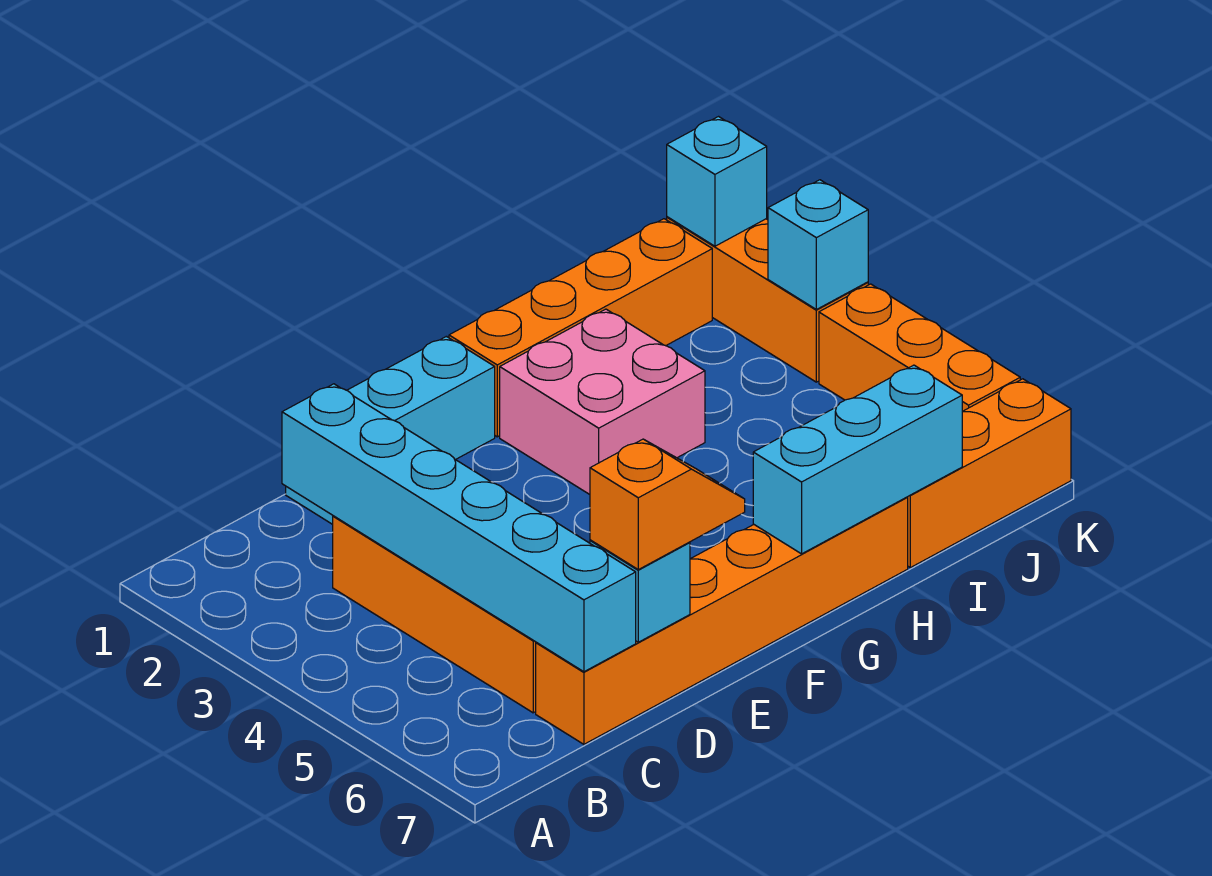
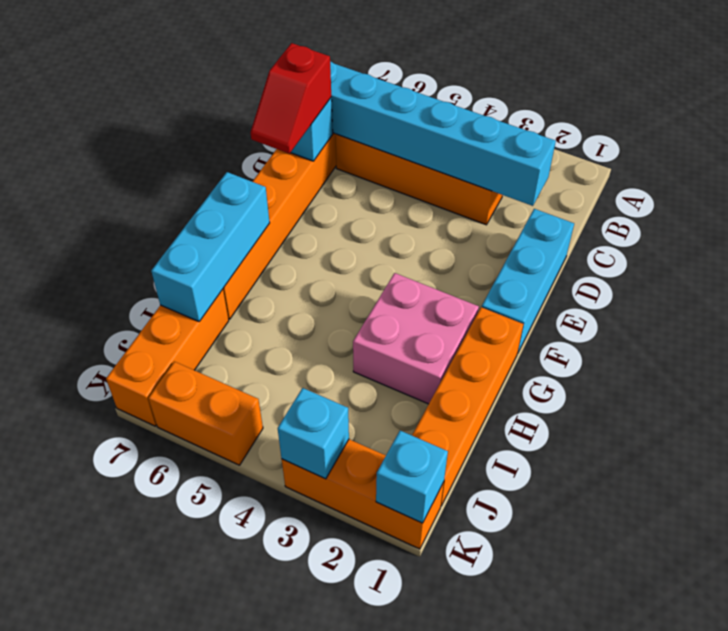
orange 1x2 slope [590,439,745,570] -> red 1x2 slope [251,43,331,154]
orange 1x3 brick [819,284,1020,411] -> orange 1x2 brick [148,362,263,465]

